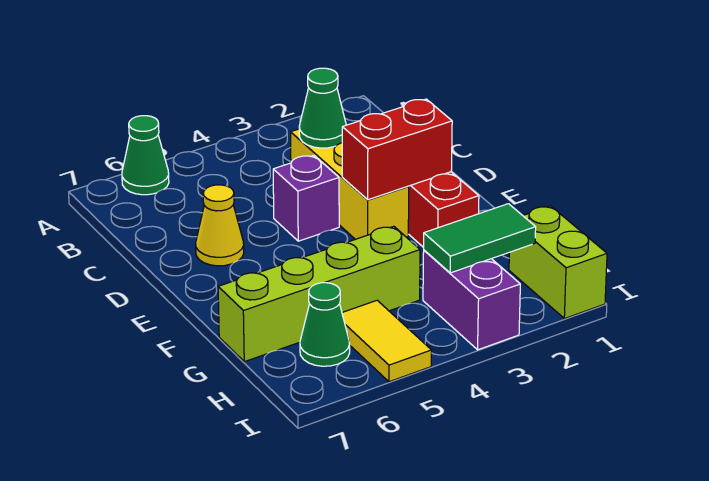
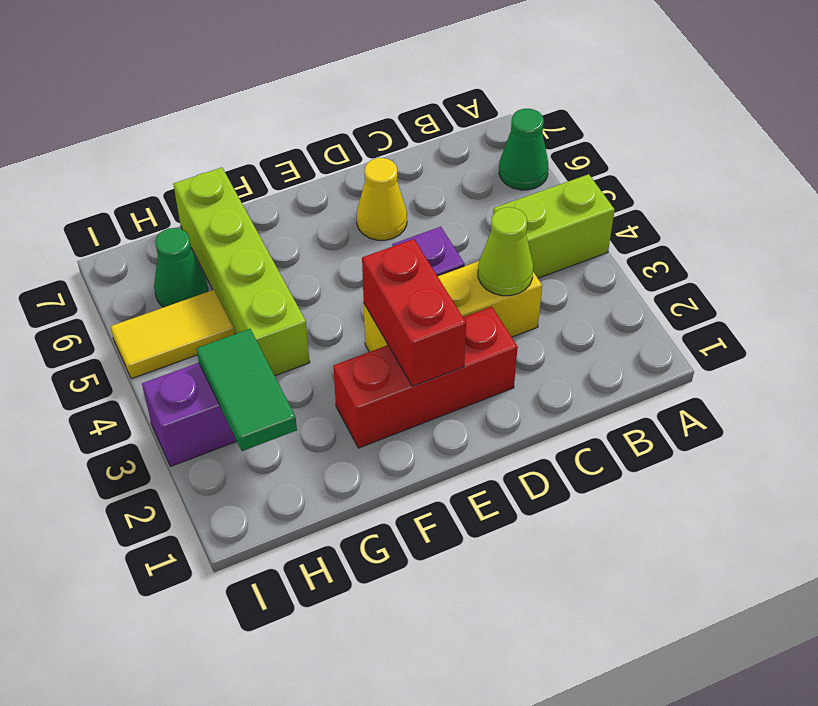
green 1x1 cone [299,68,346,148] -> lime 1x1 cone [478,207,533,296]
lime 1x2 brick [509,206,607,319] -> lime 1x2 brick moved to [493,174,615,278]

